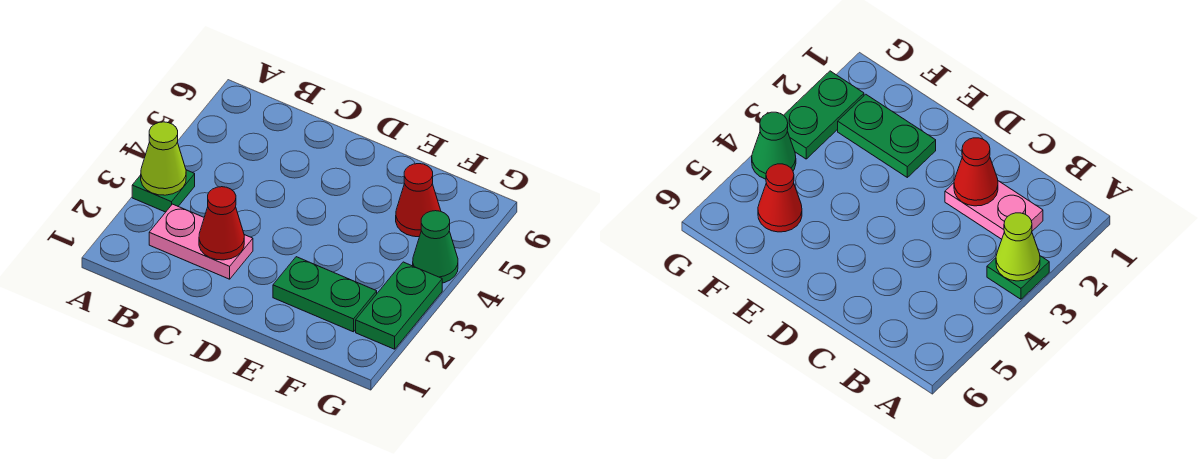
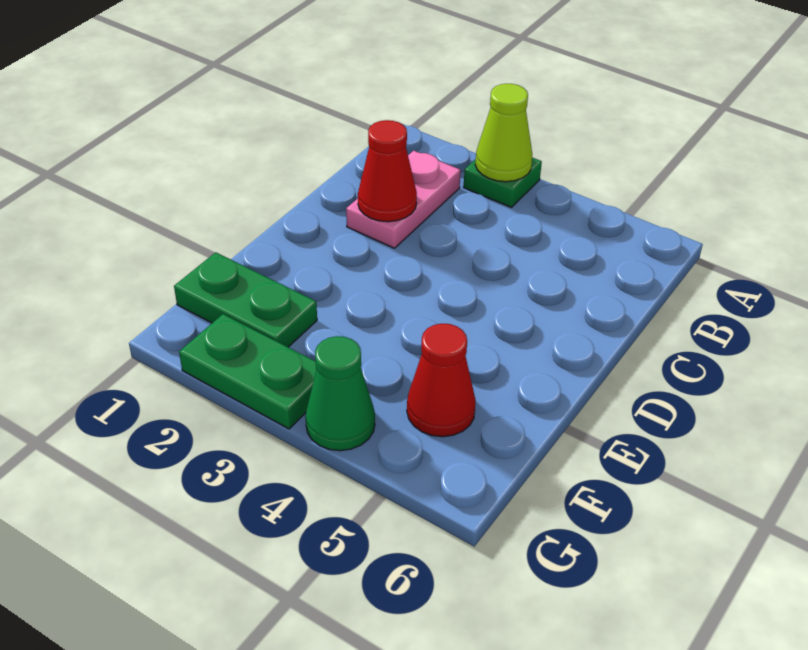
green 1x2 plate [273,257,377,332] -> green 1x2 plate turned to [174,252,317,347]

